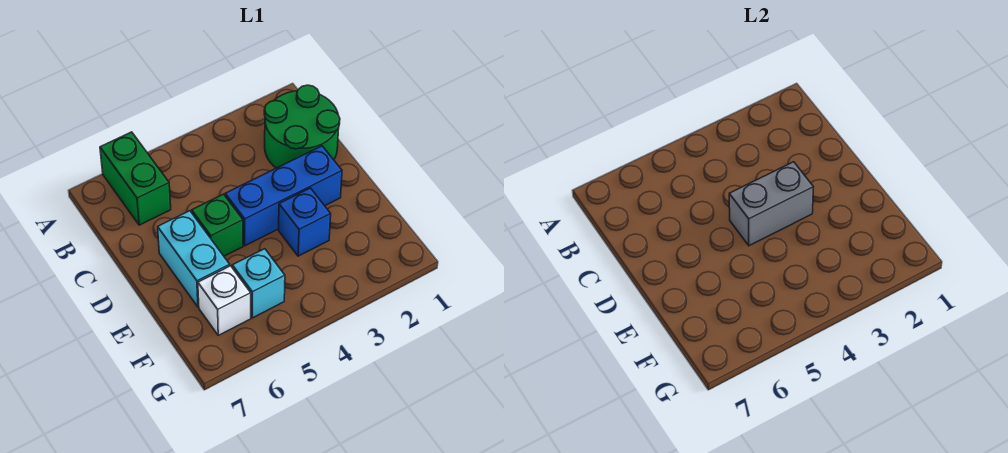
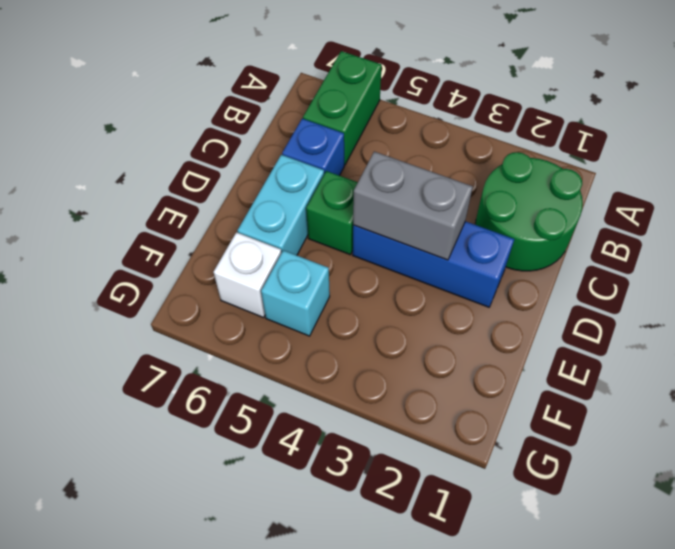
blue 1x1 brick [279,188,331,256] -> blue 1x1 brick moved to [282,119,344,176]

